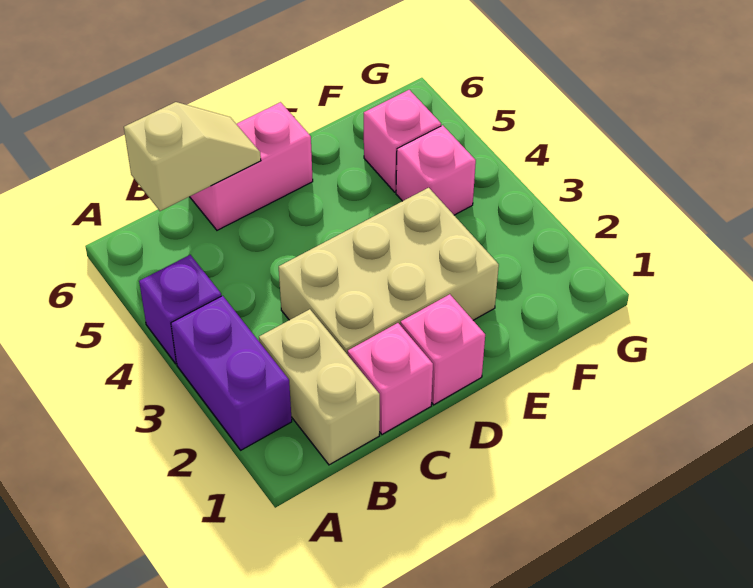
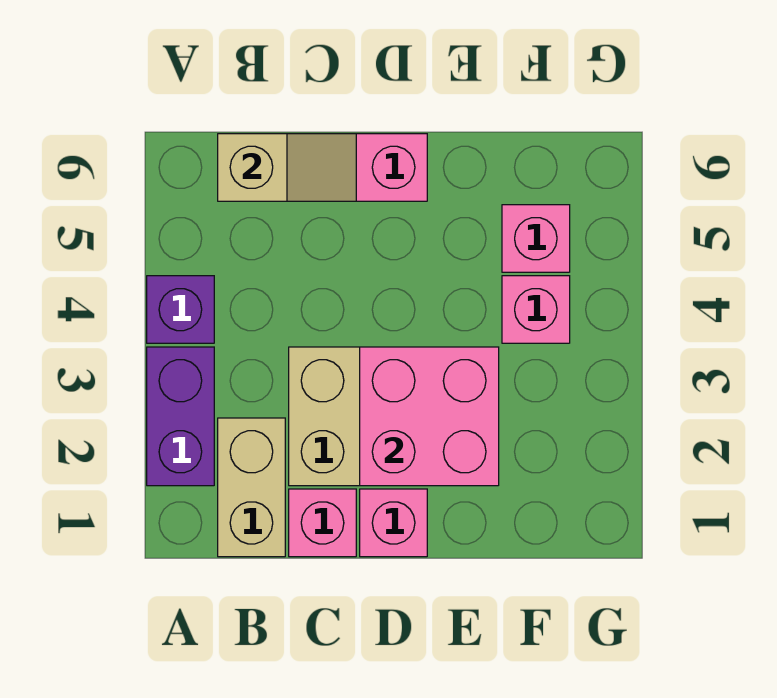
none -> pink 2x2 brick [360,347,499,486]

